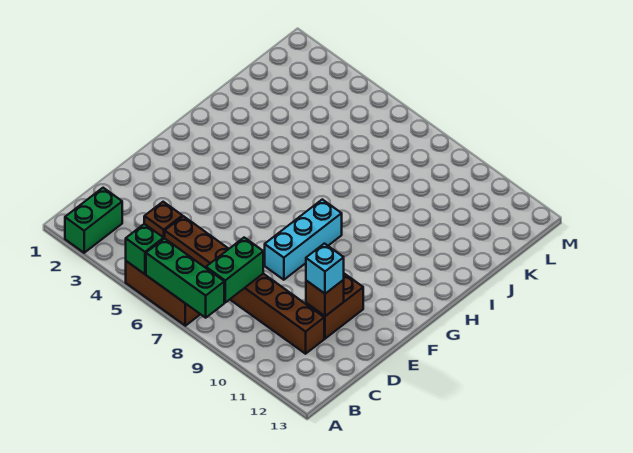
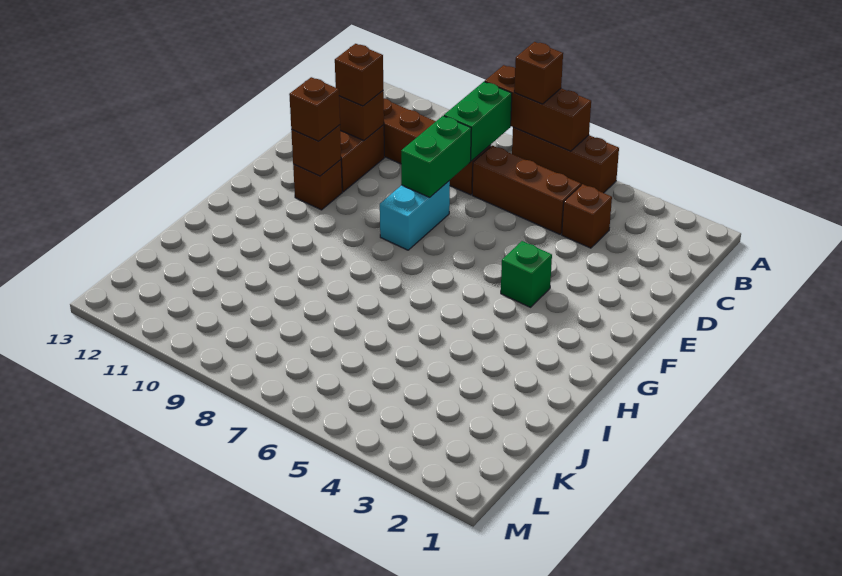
green 1x2 brick [65,188,122,253] -> green 1x2 brick moved to [401,116,471,197]
green 1x1 brick [126,224,164,274] -> green 1x1 brick moved to [501,241,552,307]
green 1x3 brick [146,238,224,318] -> brown 1x3 brick [485,65,591,151]
none -> brown 1x1 brick [514,42,563,104]
cyan 1x1 brick [306,244,344,294] -> brown 1x1 brick [335,44,383,106]
cyan 1x3 brick [265,199,342,280] -> cyan 1x2 brick [380,181,450,250]
none -> brown 1x1 brick [293,160,342,210]
none -> brown 1x1 brick [291,125,341,176]
none -> brown 1x1 brick [289,77,340,141]

